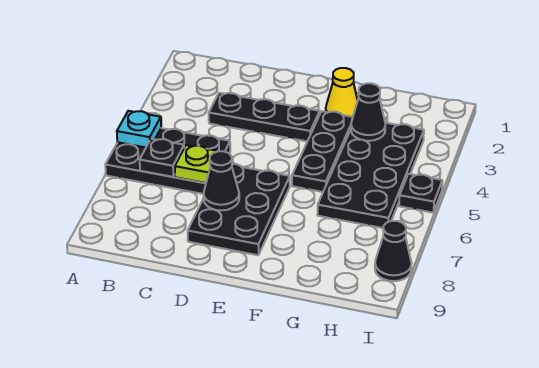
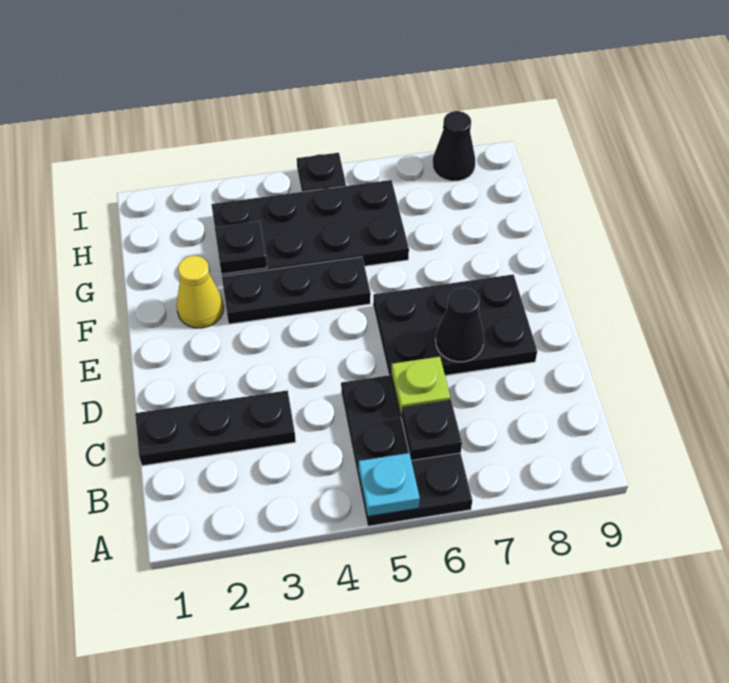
black 1x3 plate [209,93,320,141] -> black 1x3 plate turned to [135,390,296,466]
black 1x1 cone [351,83,385,141] -> black 1x1 plate [215,221,267,274]

